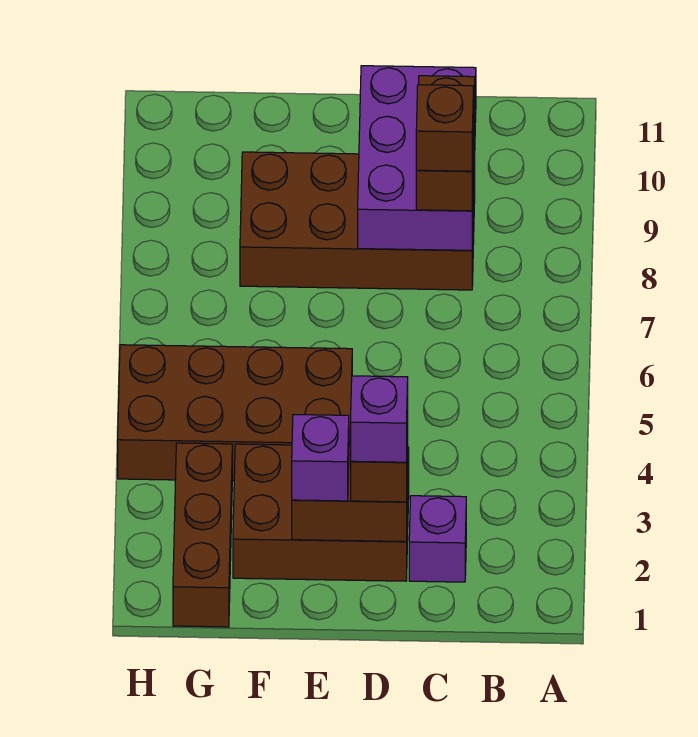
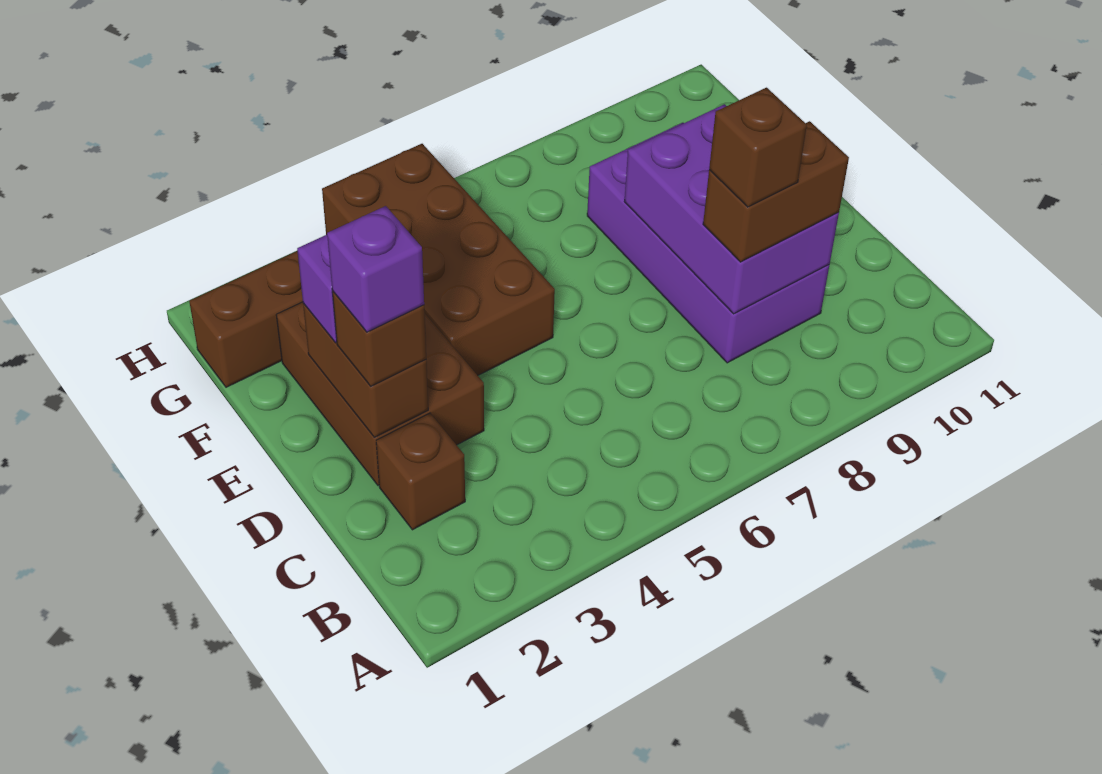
purple 1x1 brick [409,496,466,582] -> brown 1x1 brick [376,413,465,530]
brown 2x4 brick [240,152,475,290] -> purple 2x4 brick [587,123,829,363]
purple 2x3 brick [358,66,476,250] -> purple 2x3 brick turned to [625,104,839,314]

